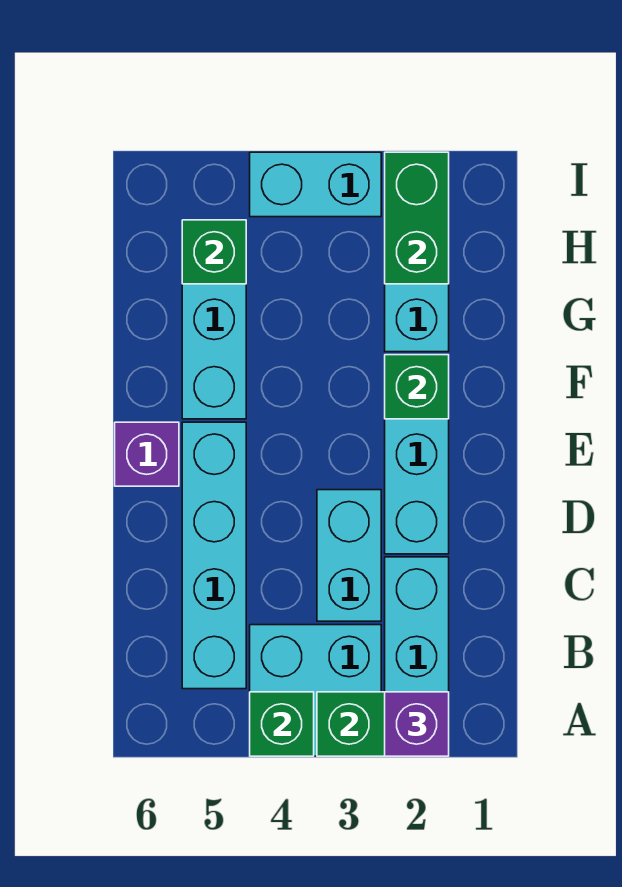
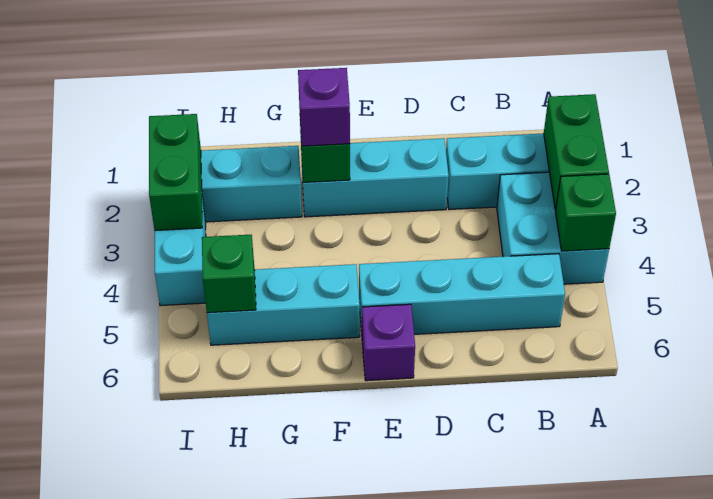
purple 1x1 brick [385,692,449,756] -> purple 1x1 brick moved to [298,68,350,146]
cyan 1x2 brick [317,490,381,621] -> none
green 1x2 brick [385,152,449,284] -> green 1x2 brick turned to [149,114,202,231]

